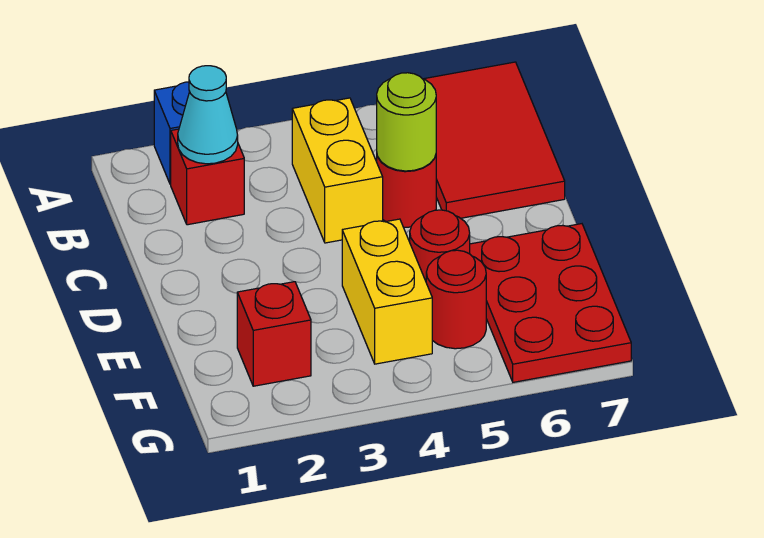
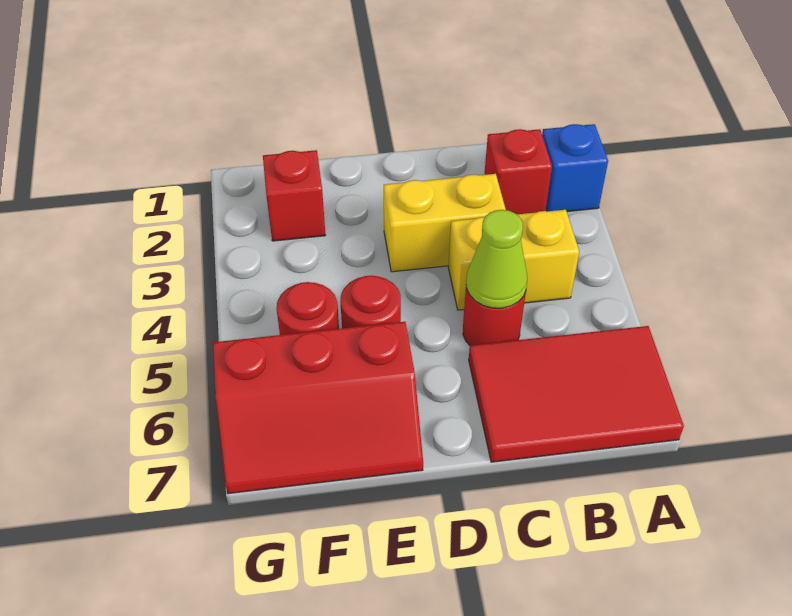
cyan 1x1 cone [178,66,238,164] -> none
lime 1x1 round brick [377,73,436,171] -> lime 1x1 cone [466,210,527,308]
yellow 1x2 brick [342,219,432,364] -> yellow 1x2 brick moved to [384,174,506,272]
red 2x3 plate [470,224,631,382] -> red 2x3 slope [213,322,423,494]

